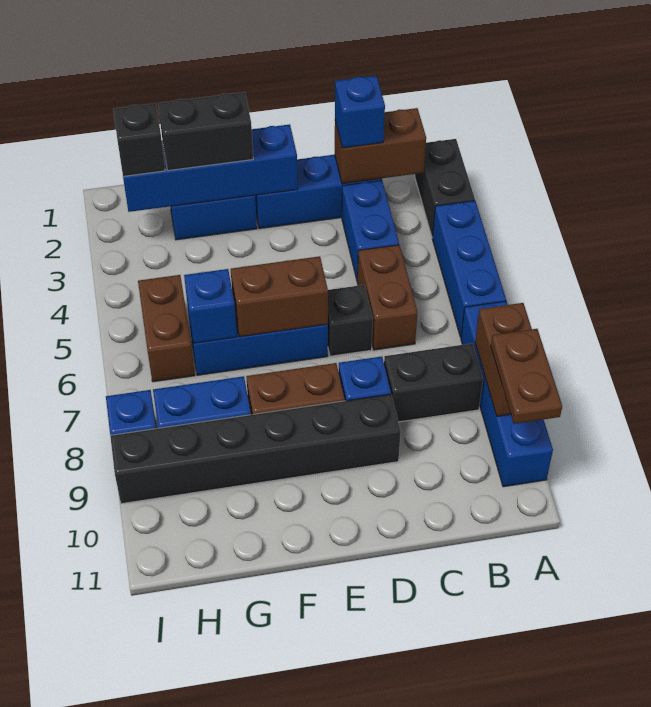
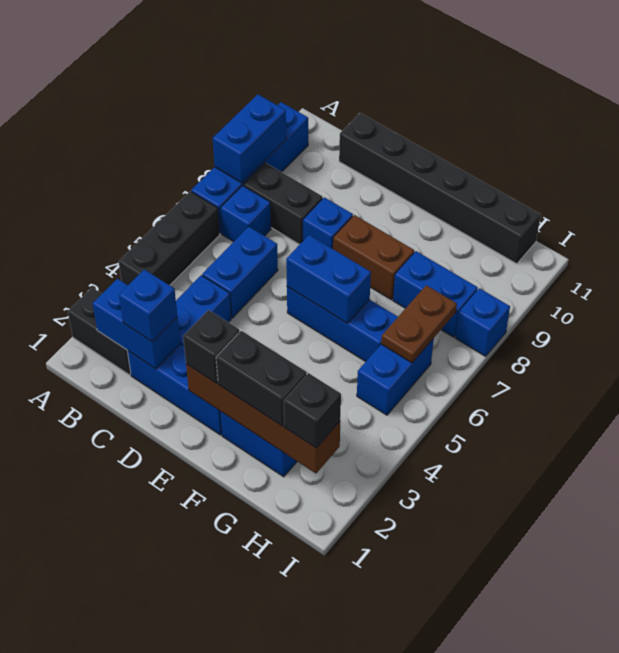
black 1x2 brick [415,139,475,238] -> black 1x2 brick turned to [68,288,131,375]
blue 1x3 brick [432,201,506,337] -> black 1x3 brick [119,191,220,285]
brown 1x2 brick [475,303,532,416] -> blue 1x2 brick [213,94,286,183]
brown 1x2 plate [491,329,562,424] -> brown 1x2 plate moved to [381,285,457,363]
brown 1x2 brick [335,108,426,184] -> blue 1x2 brick [93,279,180,369]
brown 1x2 brick [357,245,418,350] -> blue 1x2 brick [202,227,278,318]
black 1x1 brick [328,285,373,356] -> black 1x1 brick moved to [183,310,240,383]
black 1x6 brick [110,394,401,504] -> black 1x6 brick moved to [339,113,541,264]
blue 1x4 brick [123,124,298,212] -> brown 1x4 brick [186,364,340,473]
brown 1x2 brick [231,256,328,337] -> blue 1x2 brick [286,235,371,323]
blue 1x1 brick [184,269,237,343] -> blue 1x1 brick moved to [220,186,271,242]
brown 1x2 brick [138,275,195,382] -> blue 1x2 brick [357,338,434,415]

